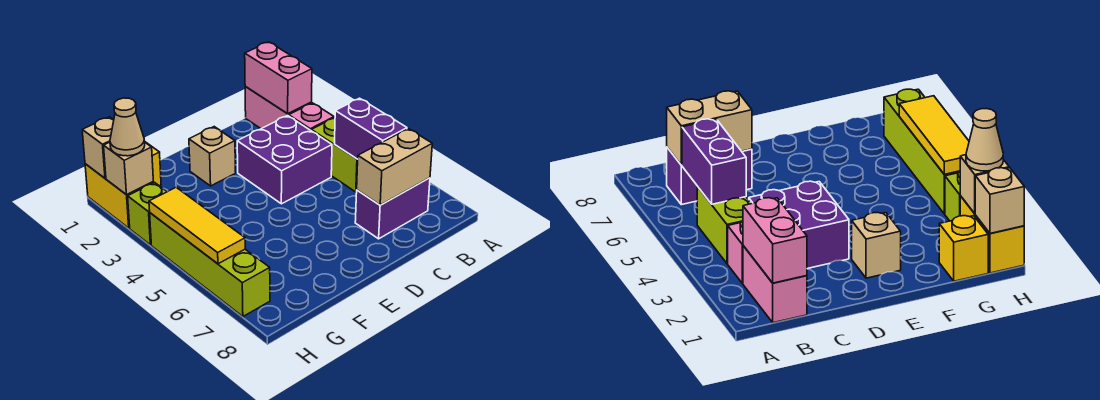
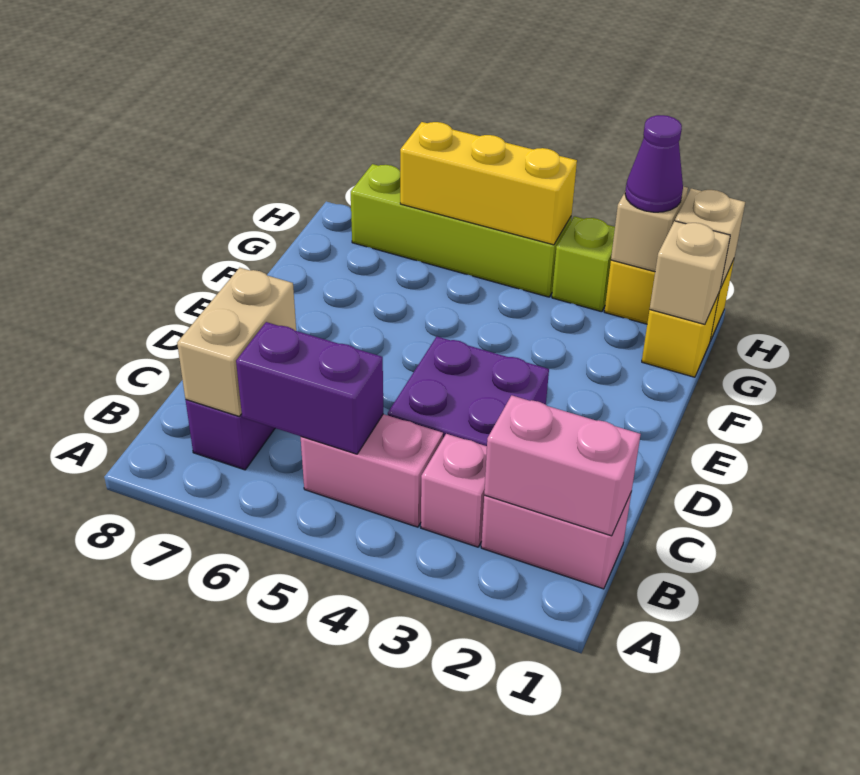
lime 1x2 brick [311,118,358,192] -> pink 1x2 brick [301,414,443,527]
tan 1x1 brick [189,127,236,186] -> tan 1x1 brick moved to [650,221,730,324]
tan 1x1 cone [110,98,145,156] -> purple 1x1 cone [625,115,683,212]
yellow 1x3 tile [149,187,245,264] -> yellow 1x3 brick [400,122,577,245]

